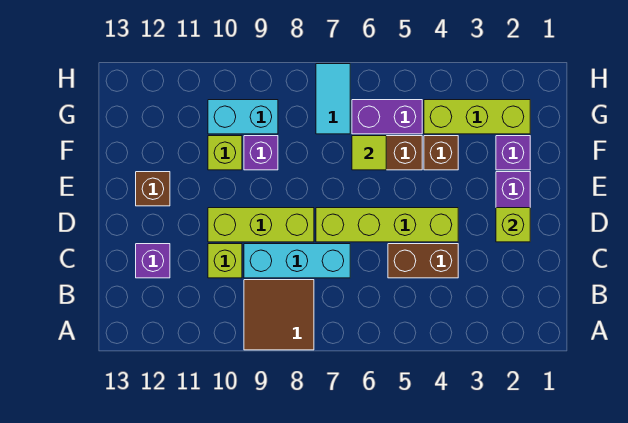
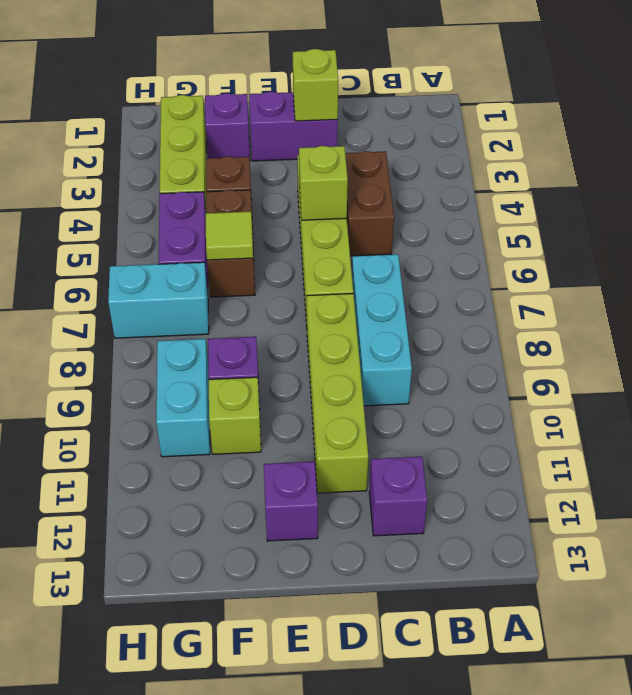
brown 2x2 tile [244,280,314,350] -> none
lime 1x1 brick [208,244,242,278] -> lime 1x1 brick moved to [299,146,348,220]
lime 1x3 brick [208,208,314,242] -> lime 1x4 brick [307,294,368,493]
brown 1x1 brick [136,172,170,206] -> purple 1x1 brick [264,462,318,541]
cyan 1x2 tile [316,64,350,134] -> cyan 1x2 brick [108,262,209,338]

